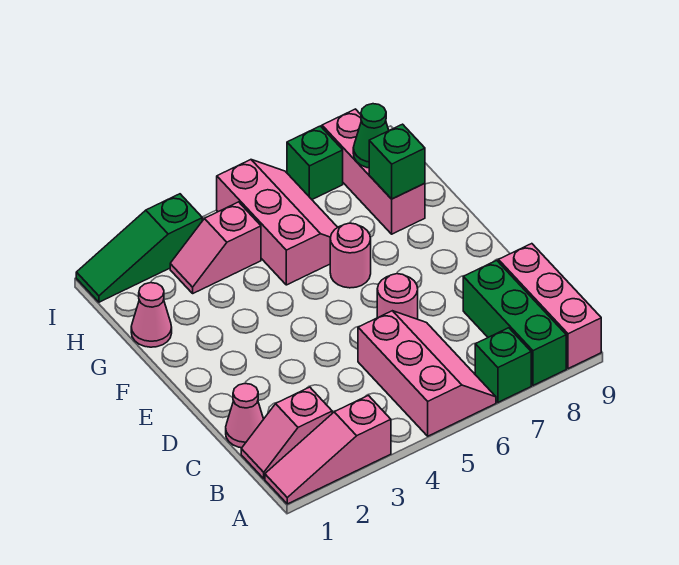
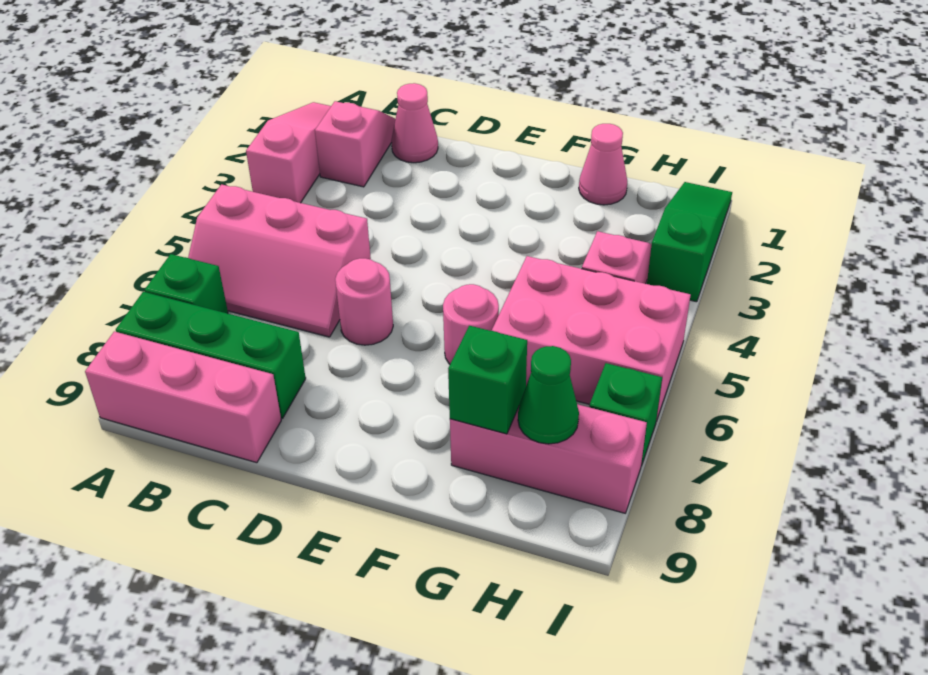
pink 2x3 slope [217,160,338,285] -> pink 2x3 brick [492,256,691,421]

